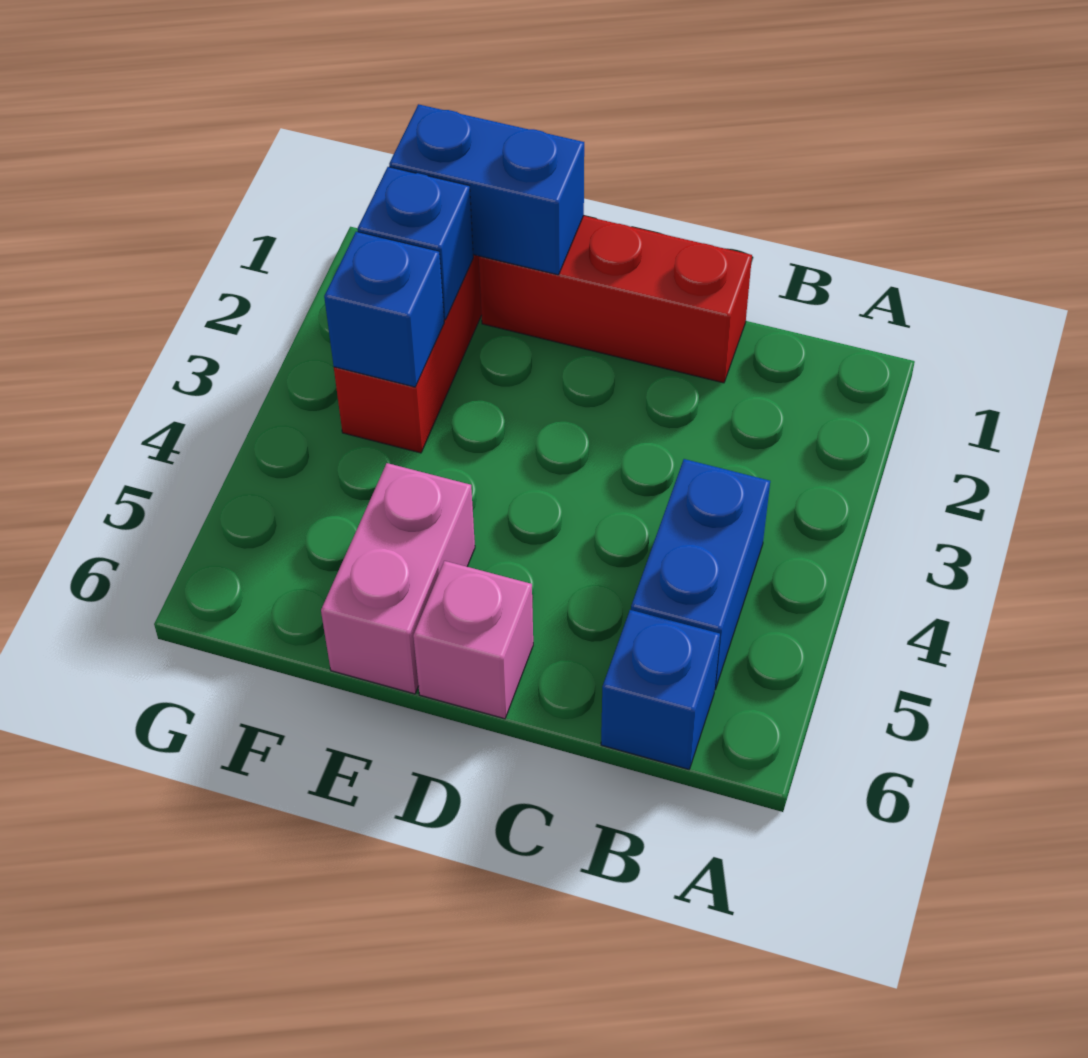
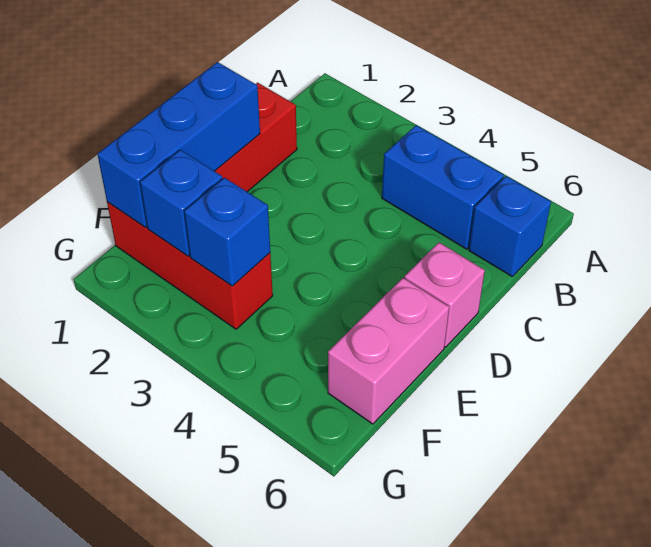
blue 1x2 brick [389,104,584,275] -> blue 1x3 brick [98,62,260,228]
pink 1x2 brick [321,463,475,694] -> pink 1x2 brick turned to [328,278,449,424]

